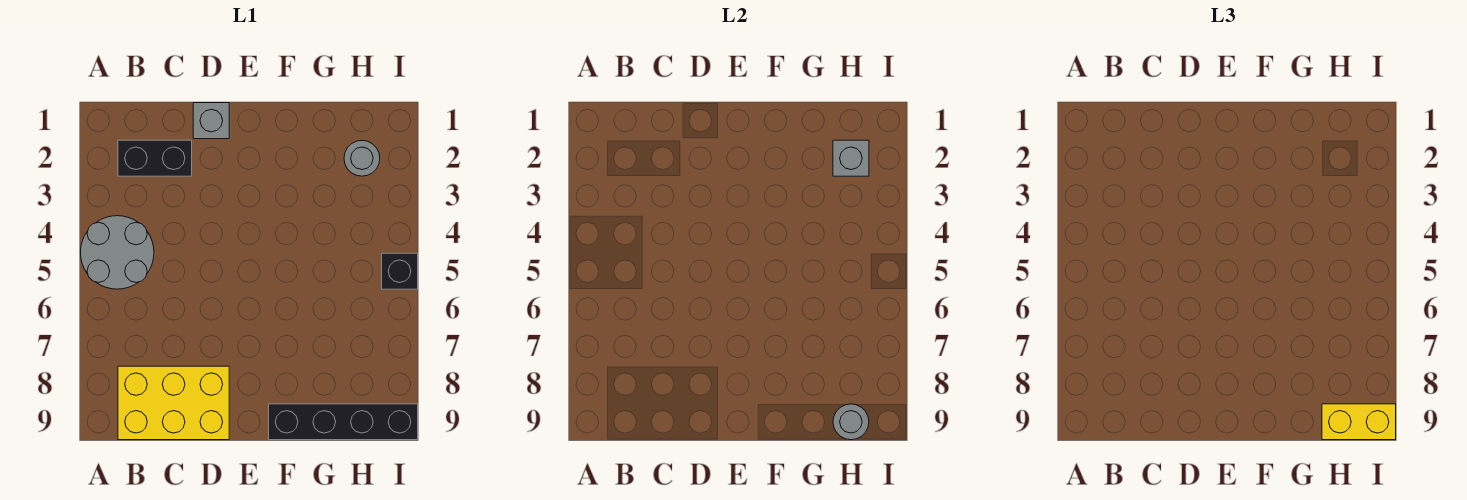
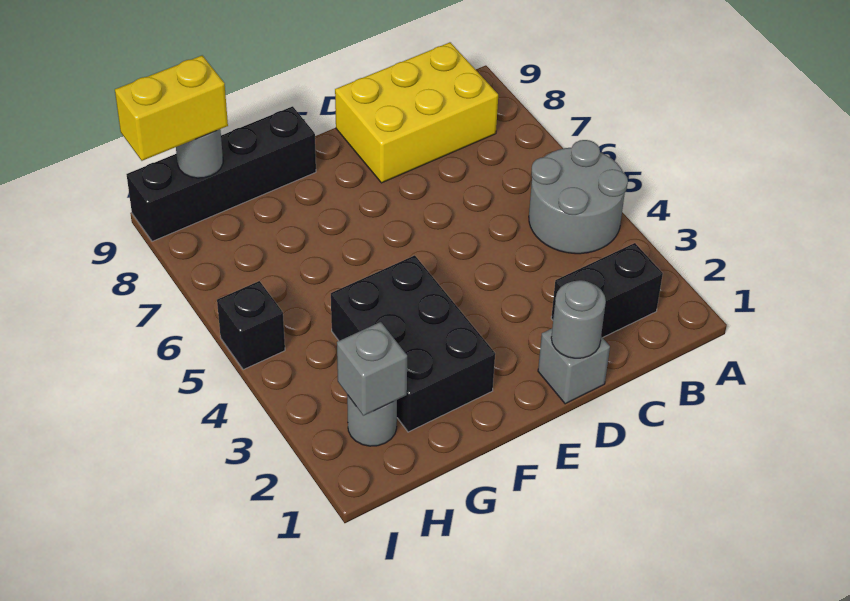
none -> grey 1x1 round brick [551,280,606,358]
none -> black 2x3 brick [331,255,495,432]

